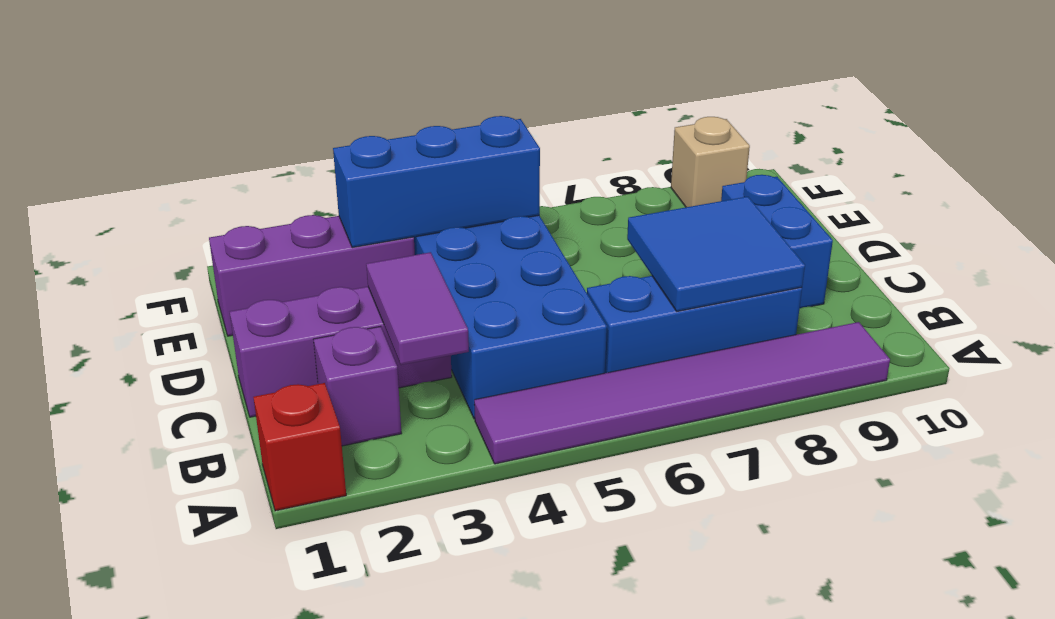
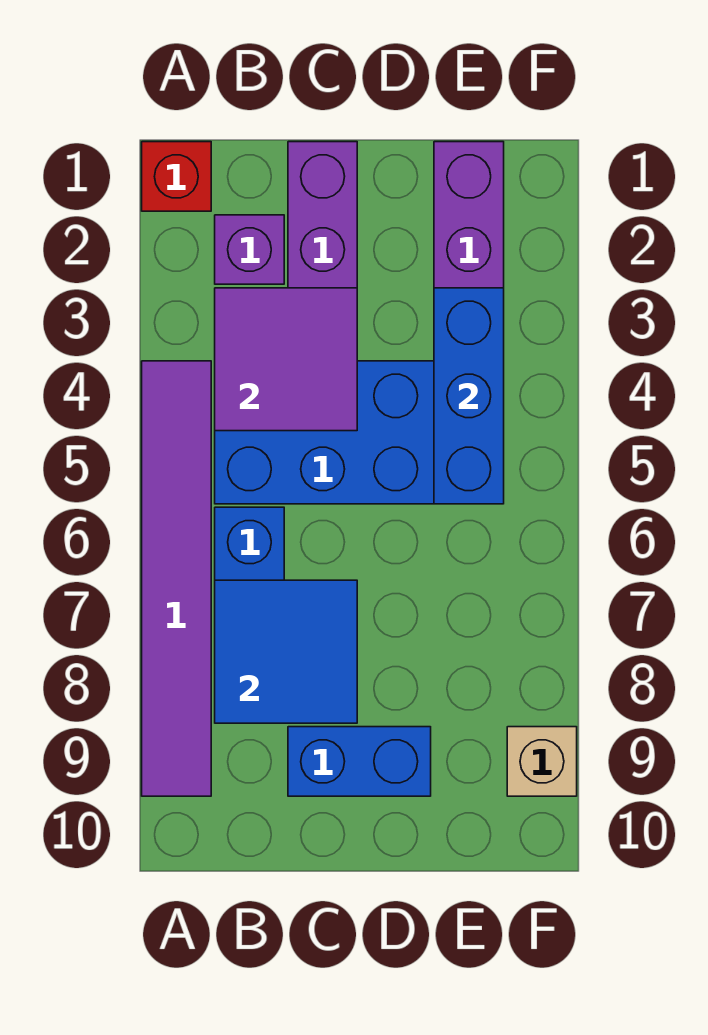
purple 1x2 tile [366,252,469,365] -> purple 2x2 tile [215,288,357,431]

